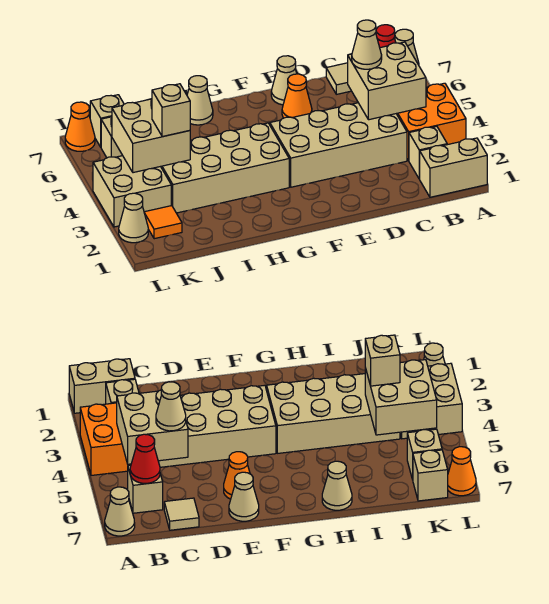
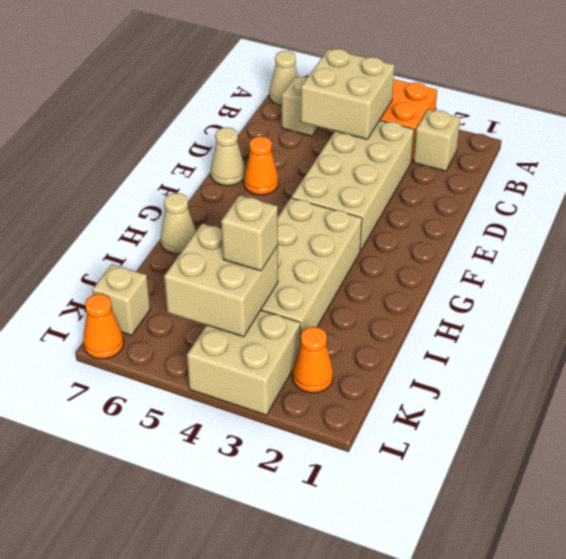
tan 1x2 brick [420,138,487,197] -> none
red 1x1 cone [376,25,396,48] -> none
tan 1x1 cone [352,20,382,69] -> none
tan 1x1 tile [326,63,351,94] -> none
orange 1x1 tile [144,206,182,239] -> orange 1x1 cone [292,327,333,393]
tan 1x1 brick [101,117,122,158] -> none
tan 1x1 cone [119,193,148,243] -> none

